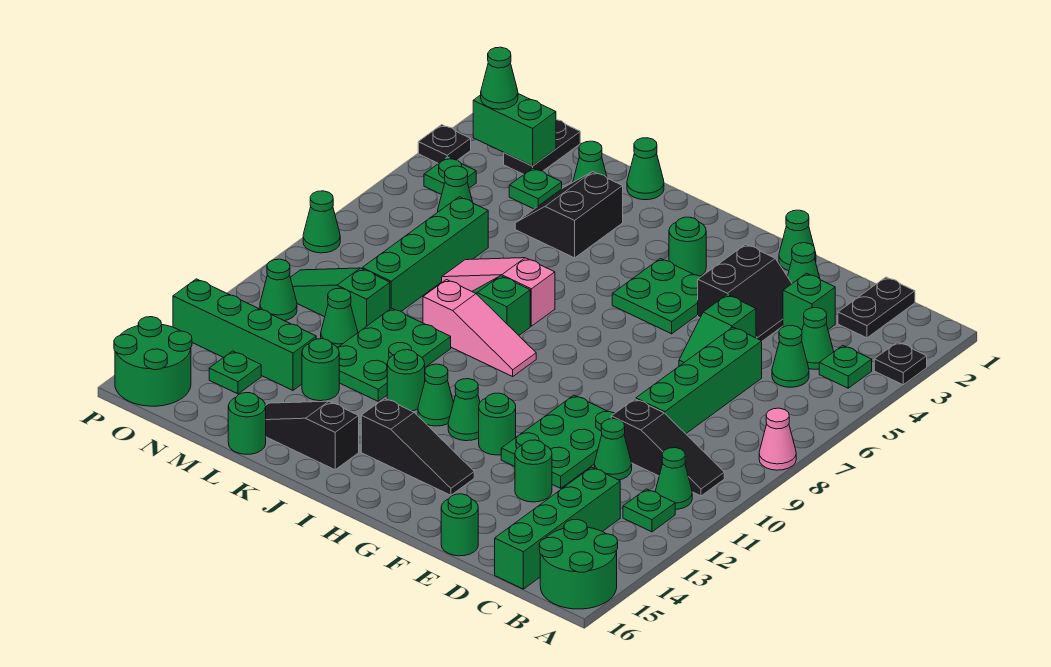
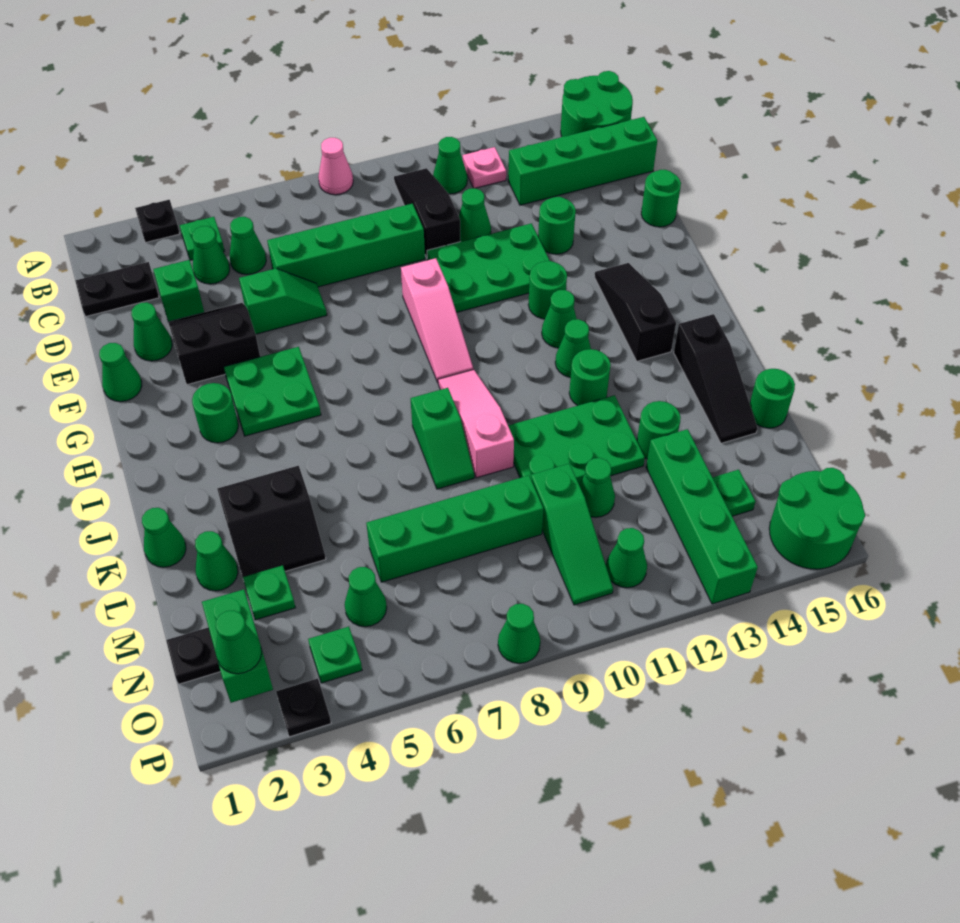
green 1x1 plate [623,489,675,532] -> pink 1x1 plate [463,147,506,188]
pink 1x3 slope [442,258,555,326] -> pink 1x3 slope moved to [401,258,473,382]

